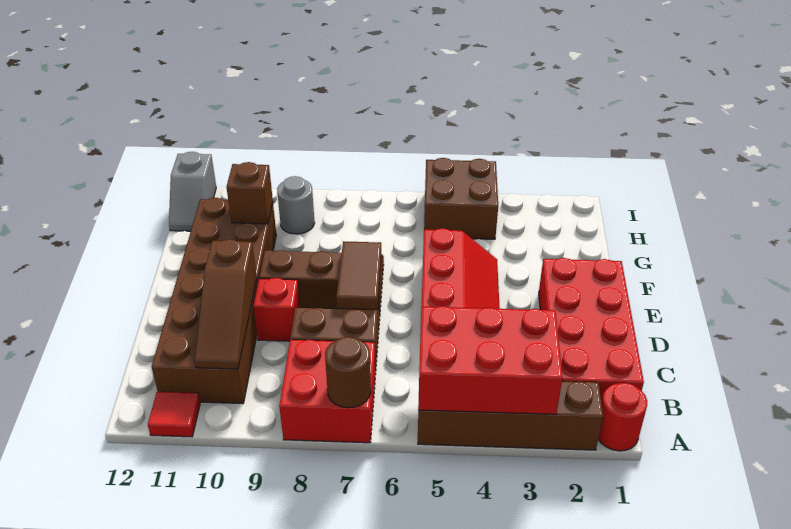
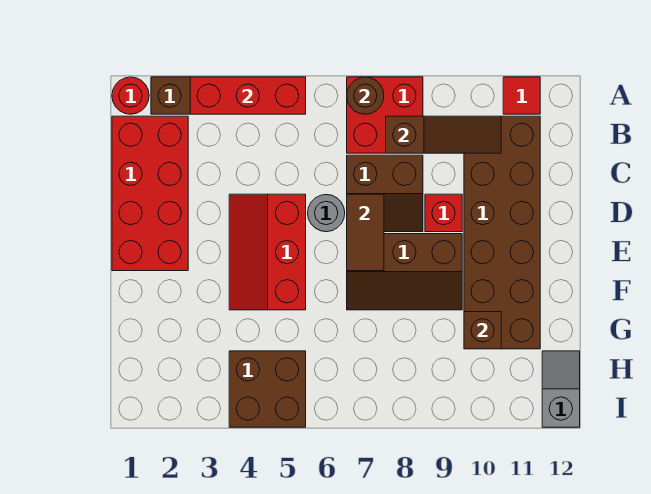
red 2x3 brick [418,306,563,414] -> red 1x3 brick [190,77,306,114]
brown 1x3 slope [195,239,257,369] -> brown 1x3 slope turned to [386,116,501,153]
grey 1x1 round brick [277,176,315,234] -> grey 1x1 round brick moved to [308,195,345,232]

